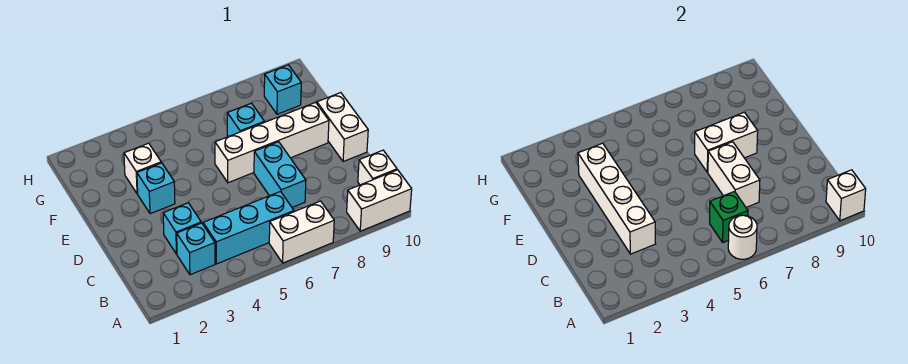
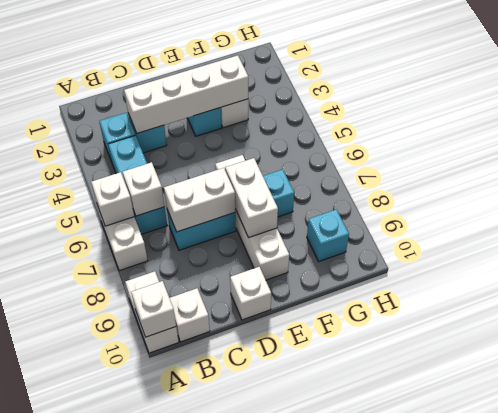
white 1x1 round brick [728,215,757,259] -> white 1x1 brick [91,172,134,226]
green 1x1 brick [710,192,748,242] -> white 1x1 brick [123,162,165,216]
white 1x2 brick [317,93,368,162] -> white 1x1 brick [230,267,271,320]

